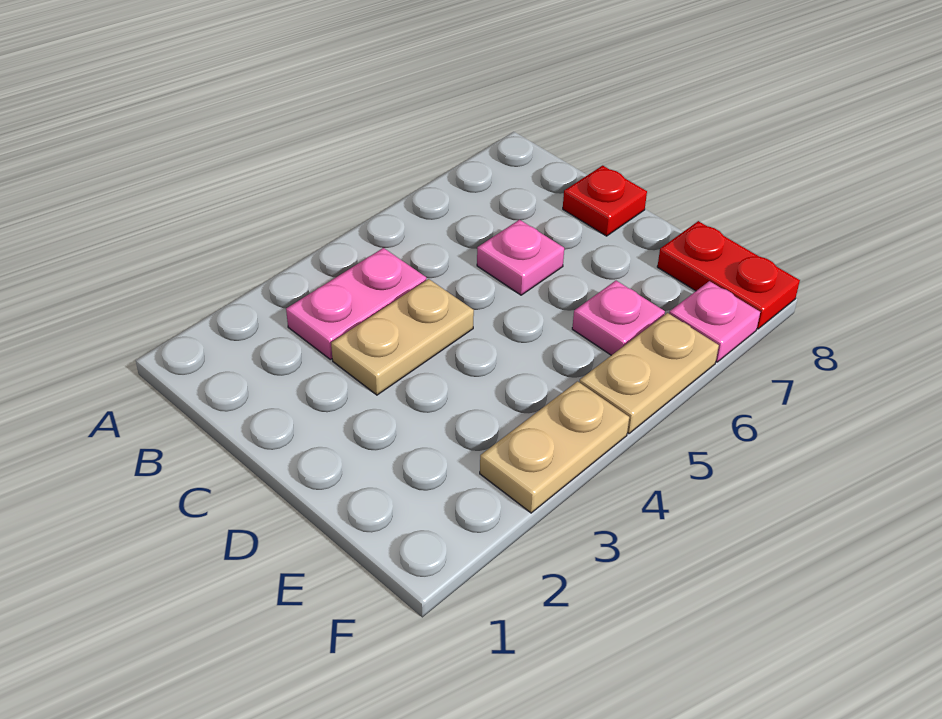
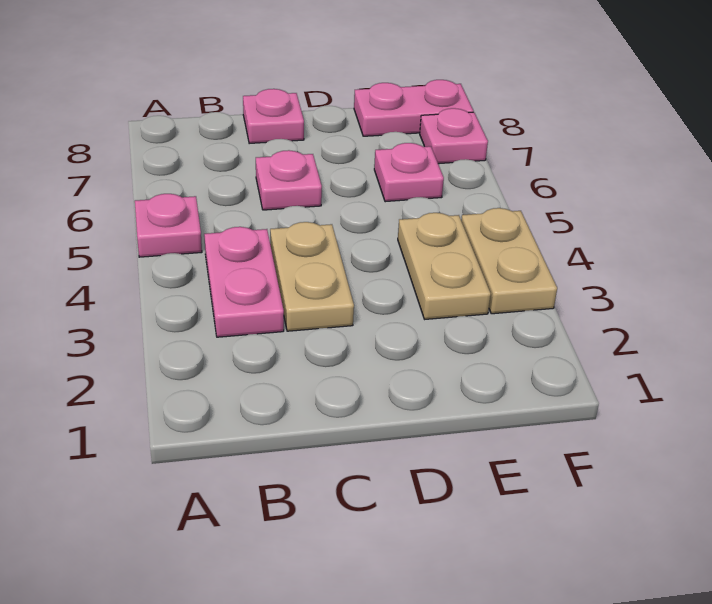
none -> pink 1x1 plate [135,194,202,257]
red 1x1 plate [563,166,647,236] -> pink 1x1 plate [243,89,304,144]
red 1x2 plate [657,221,800,329] -> pink 1x2 plate [354,80,474,136]
tan 1x2 plate [580,313,719,434] -> tan 1x2 plate moved to [398,213,491,319]

